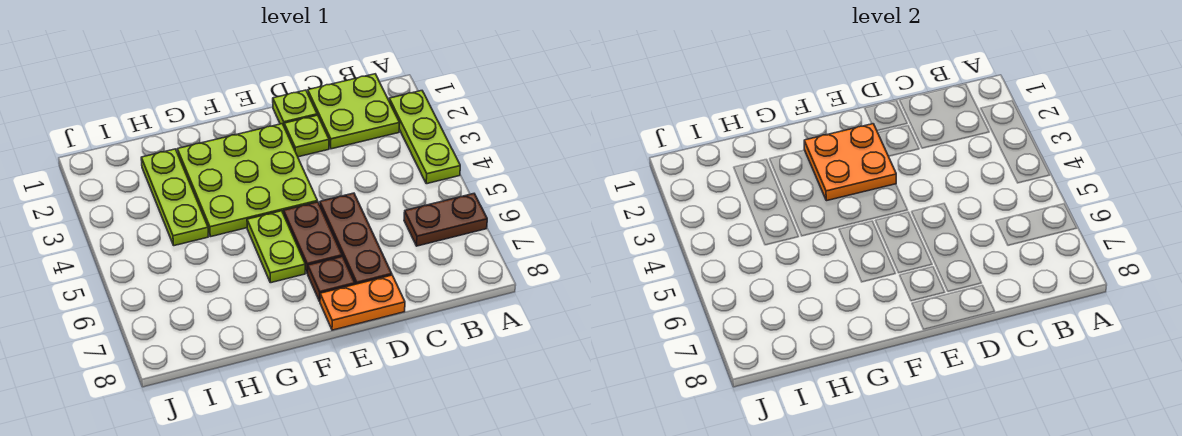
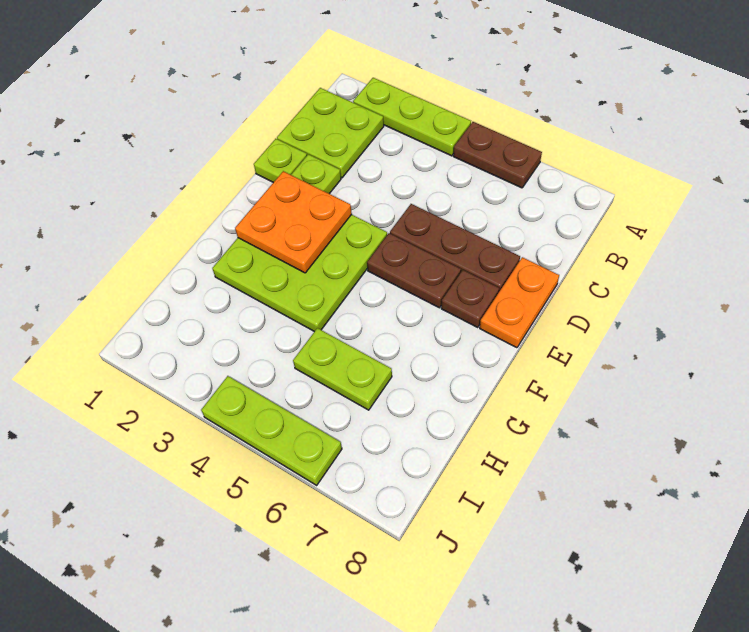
brown 1x2 plate [404,194,487,246] -> brown 1x2 plate turned to [453,122,542,188]
lime 1x2 plate [247,211,305,283] -> lime 1x2 plate moved to [293,328,392,410]
lime 1x3 plate [141,149,208,246] -> lime 1x3 plate moved to [201,376,342,485]

